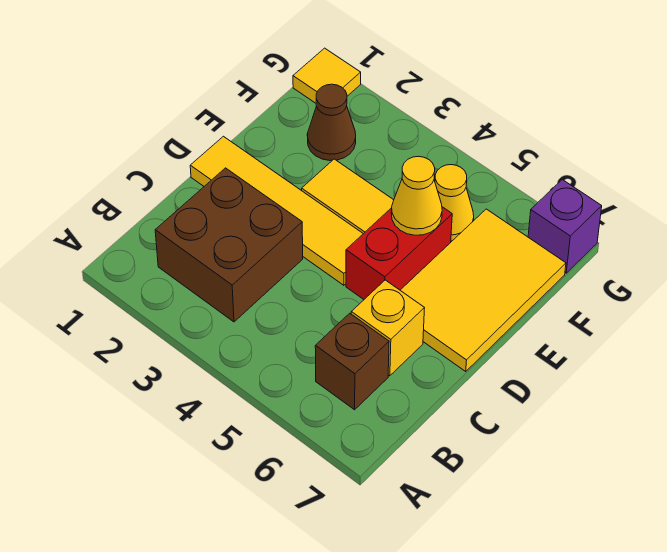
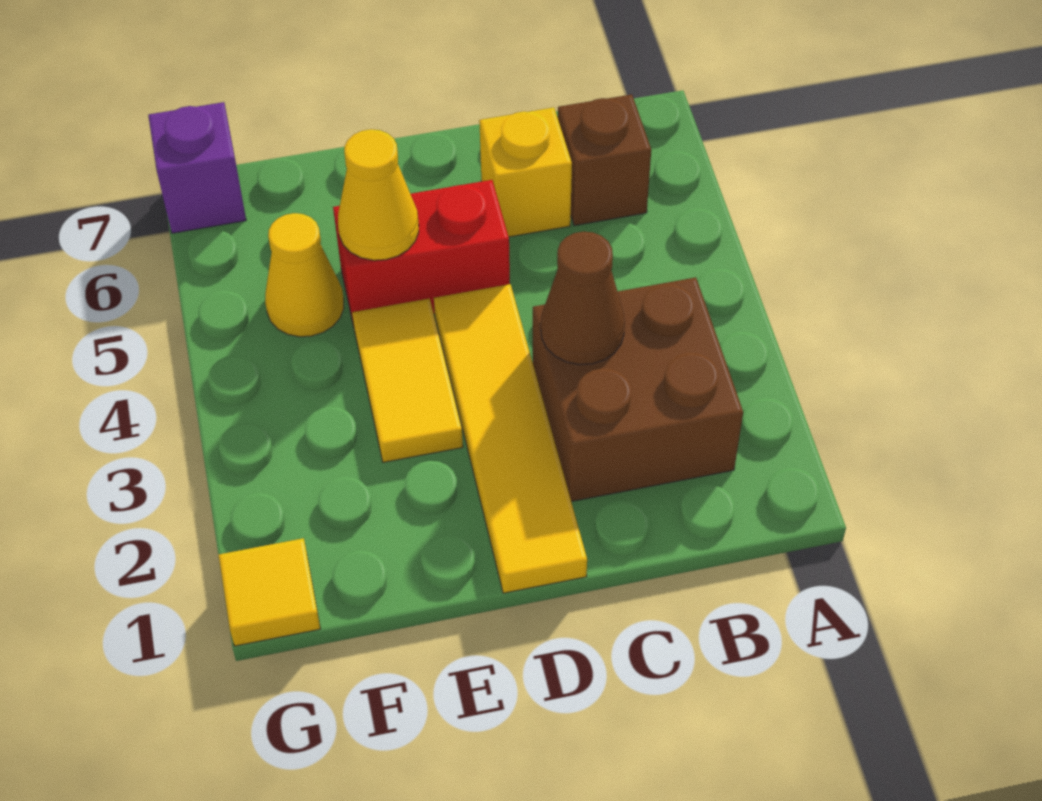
yellow 2x3 tile [400,209,566,371] -> none
brown 1x1 cone [307,84,356,161] -> brown 1x1 cone moved to [541,232,625,365]

